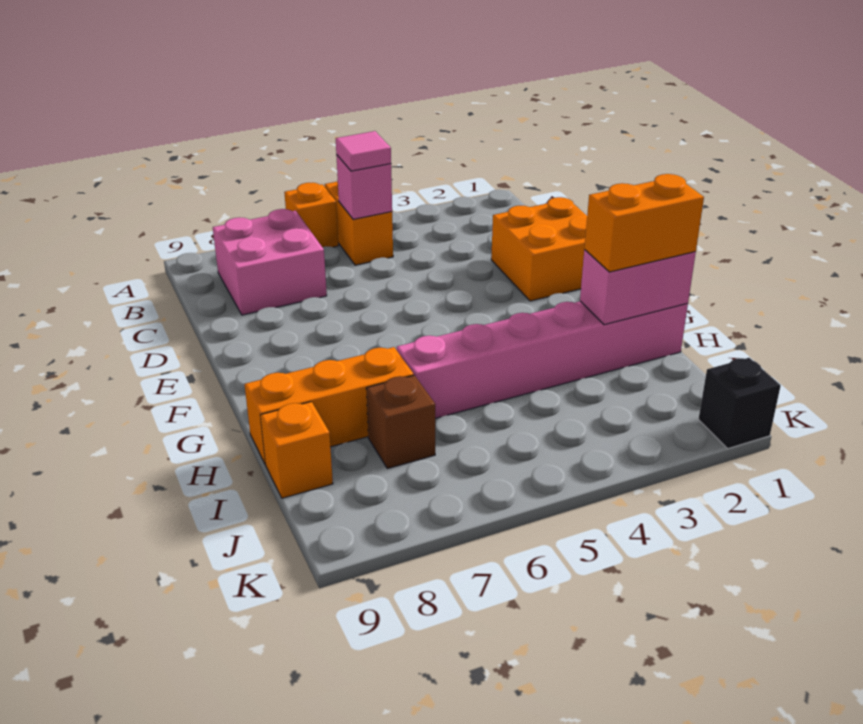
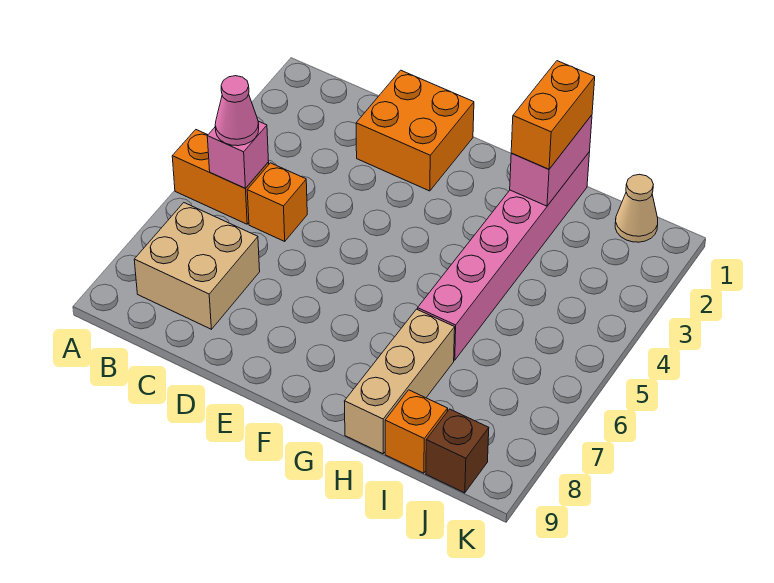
orange 1x1 brick [284,183,339,247] -> orange 1x1 brick moved to [247,163,307,241]
pink 1x1 tile [336,131,391,171] -> pink 1x1 cone [215,76,259,146]
pink 2x2 brick [213,209,327,315] -> tan 2x2 brick [134,203,260,329]
orange 1x3 brick [245,347,414,464] -> tan 1x3 brick [344,309,455,454]
brown 1x1 brick [366,375,435,469] -> brown 1x1 brick moved to [426,409,489,493]
none -> tan 1x1 cone [615,174,658,242]
black 1x1 brick [698,358,781,448] -> none

